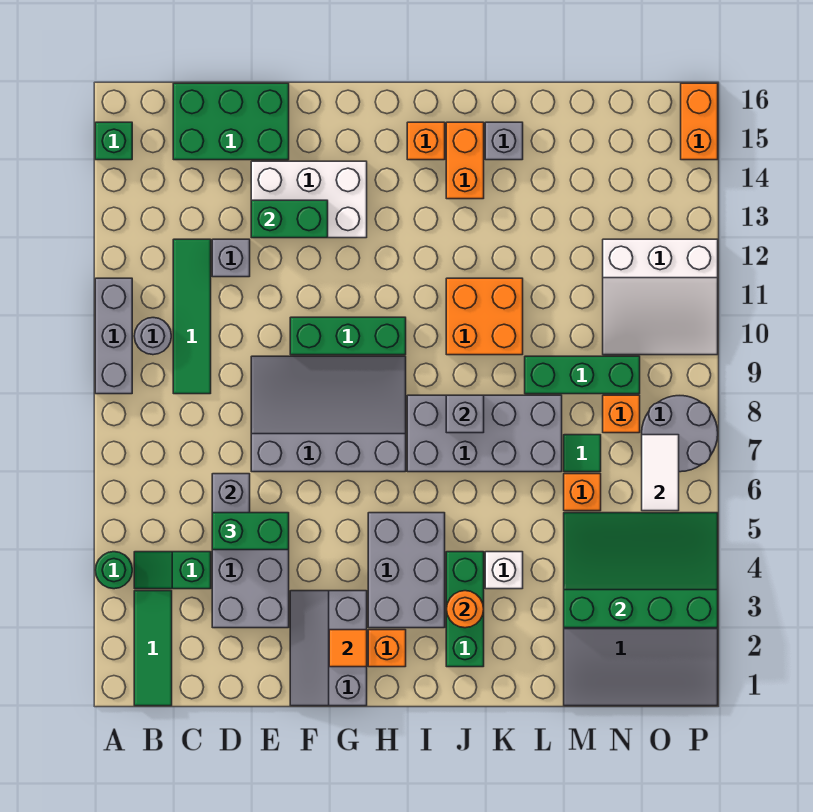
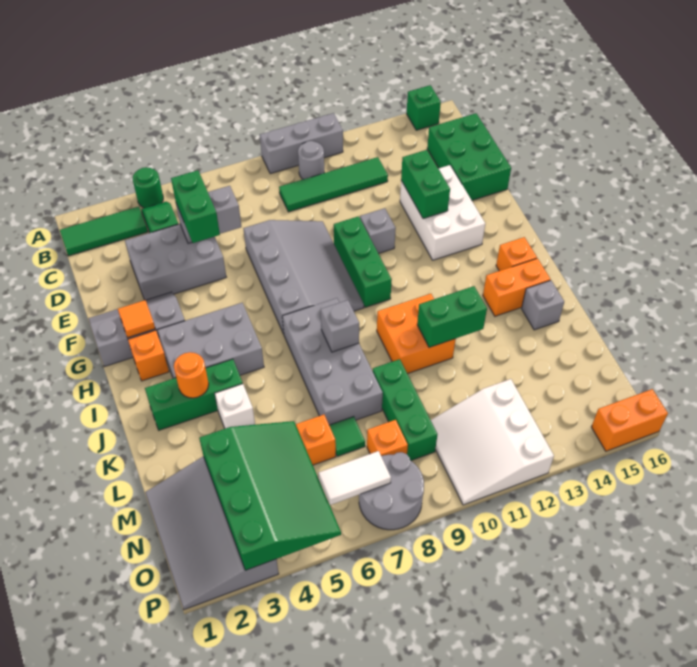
grey 1x1 brick [212,239,250,277] -> grey 1x1 brick moved to [360,208,396,254]
none -> green 1x2 brick [417,286,487,347]

